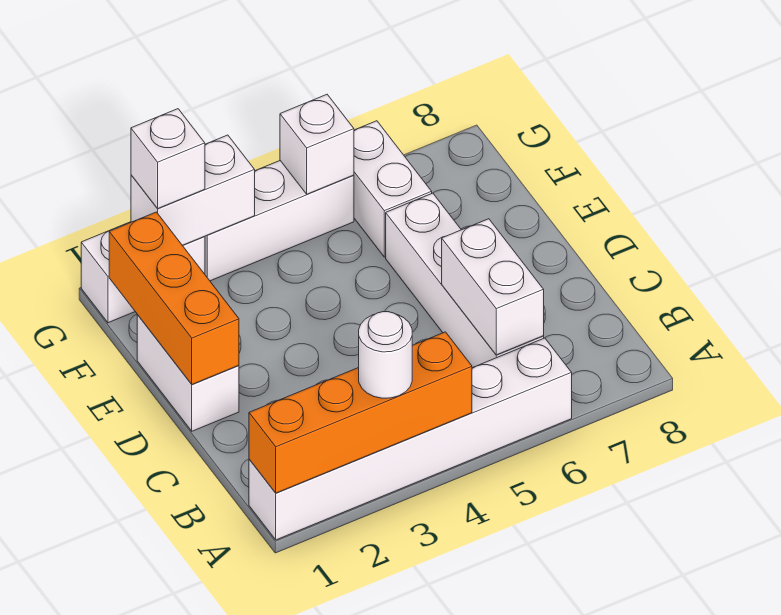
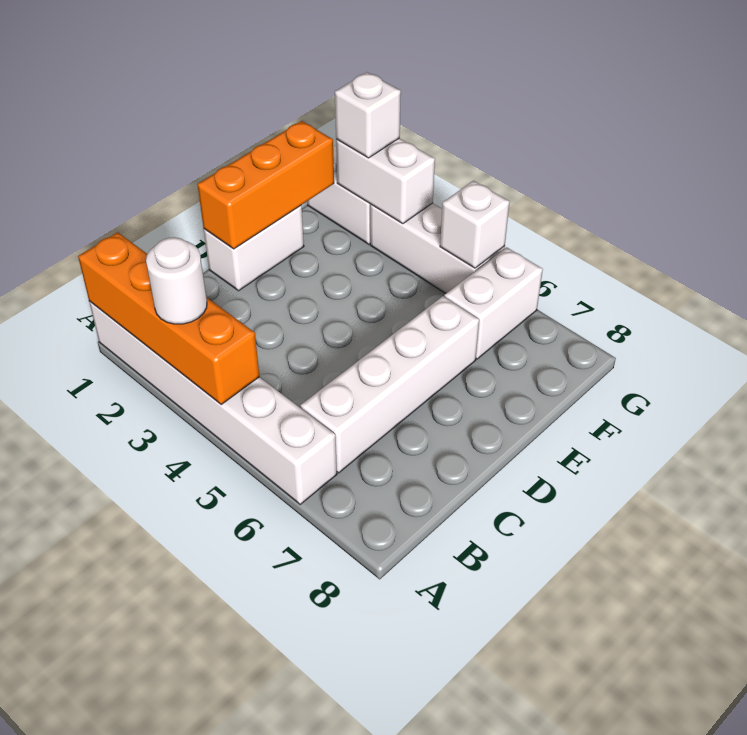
white 1x2 brick [442,219,544,355] -> none

